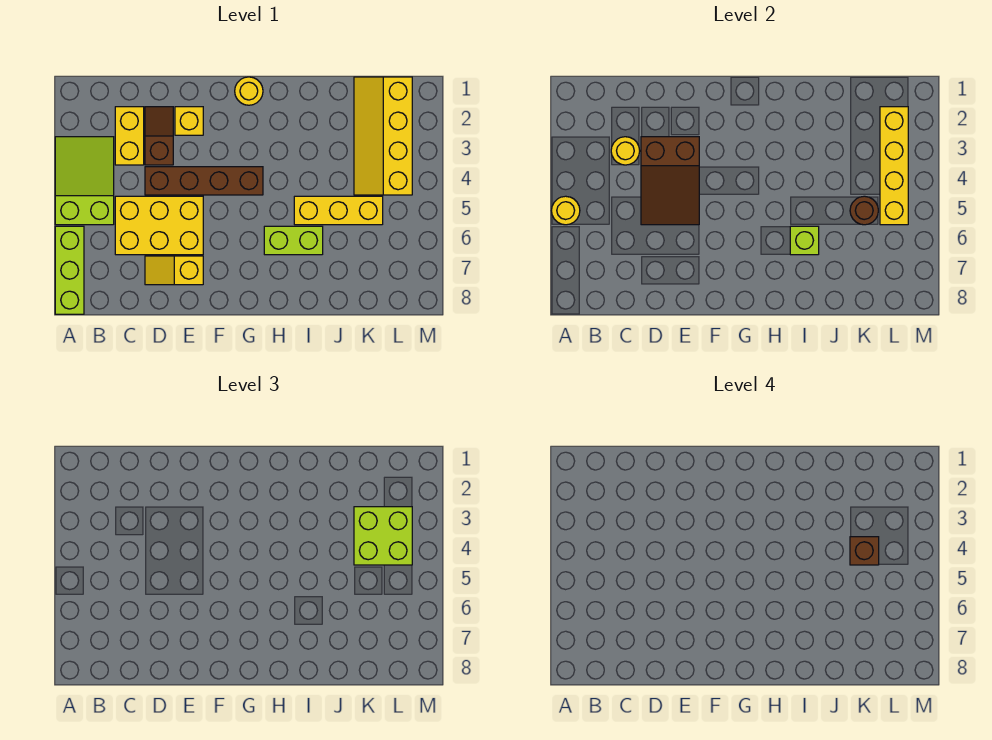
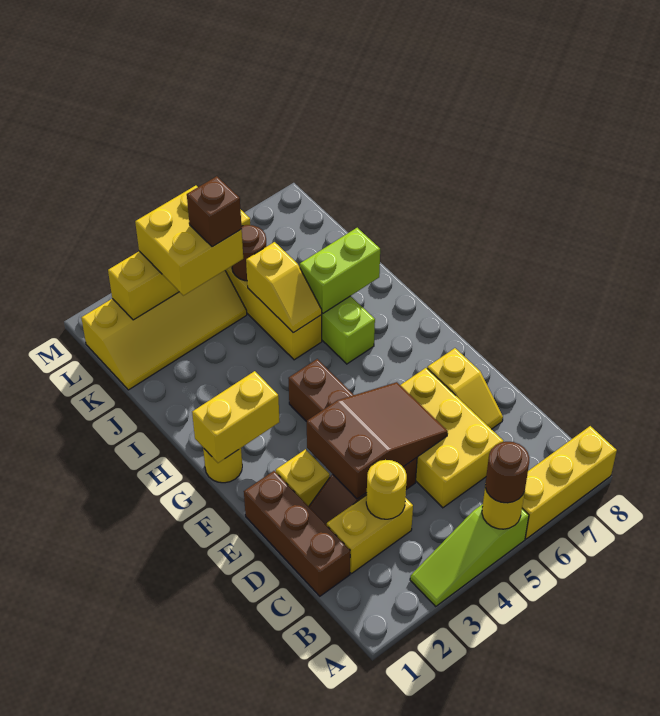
lime 2x3 slope [55,137,114,225] -> lime 1x3 slope [410,504,529,606]
none -> brown 1x1 round brick [485,442,529,503]
lime 1x3 brick [55,226,84,314] -> yellow 1x3 brick [522,426,617,539]
none -> brown 1x3 brick [244,471,350,596]
none -> yellow 1x2 brick [192,371,279,463]
none -> yellow 1x2 slope [246,242,322,333]
lime 1x1 brick [790,226,819,255] -> lime 1x2 brick [300,228,380,313]
lime 2x2 brick [354,507,412,565] -> yellow 2x2 brick [135,186,243,296]

